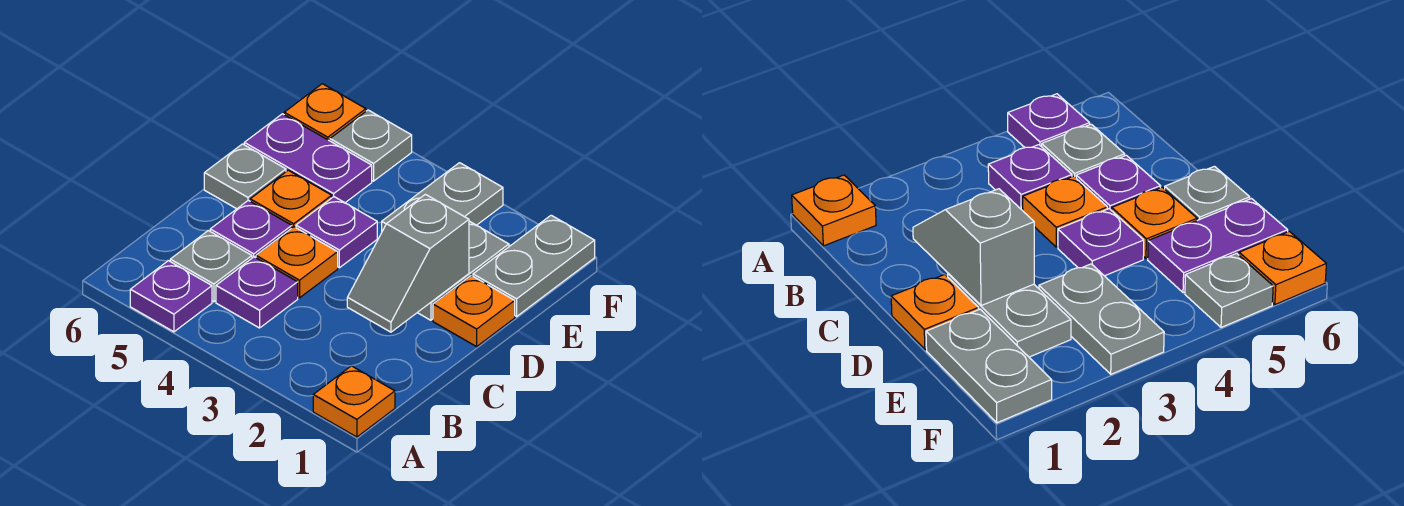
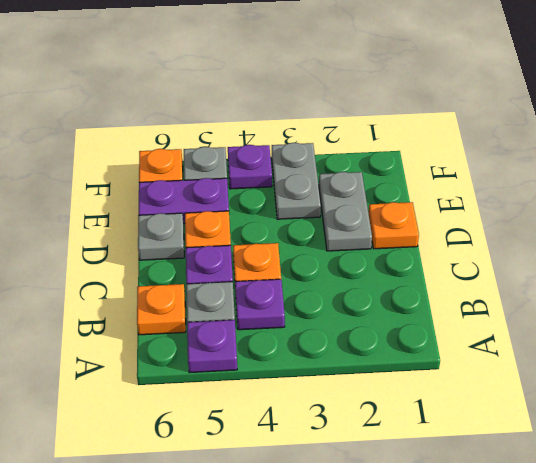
orange 1x1 plate [313,366,395,437] -> orange 1x1 plate moved to [137,284,186,335]
grey 1x2 slope [347,194,469,332] -> none
purple 1x1 plate [296,197,377,268] -> purple 1x1 plate moved to [228,145,272,189]
grey 1x2 plate [473,215,595,316] -> none

